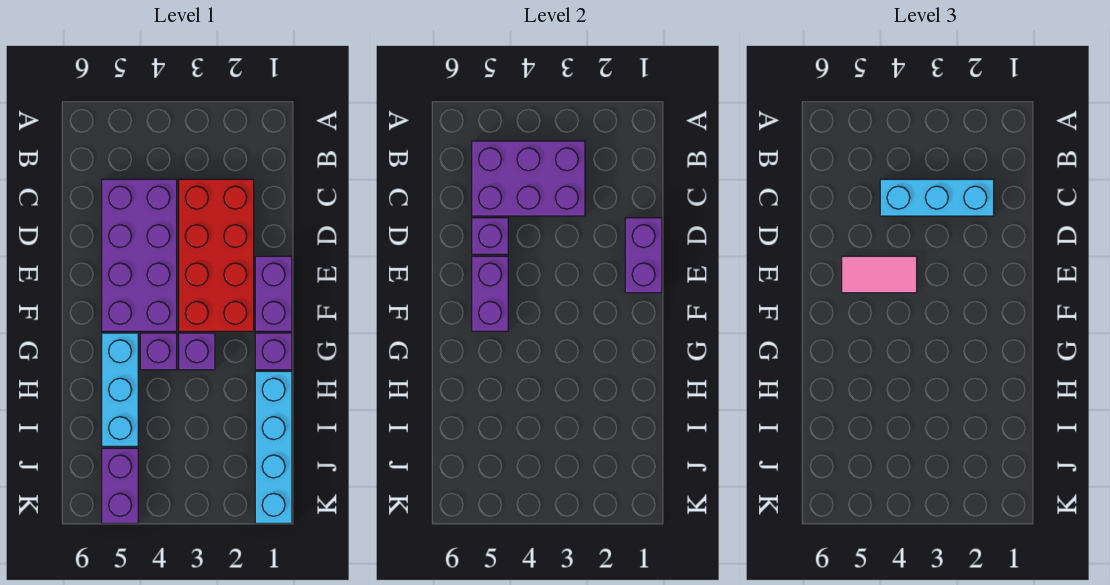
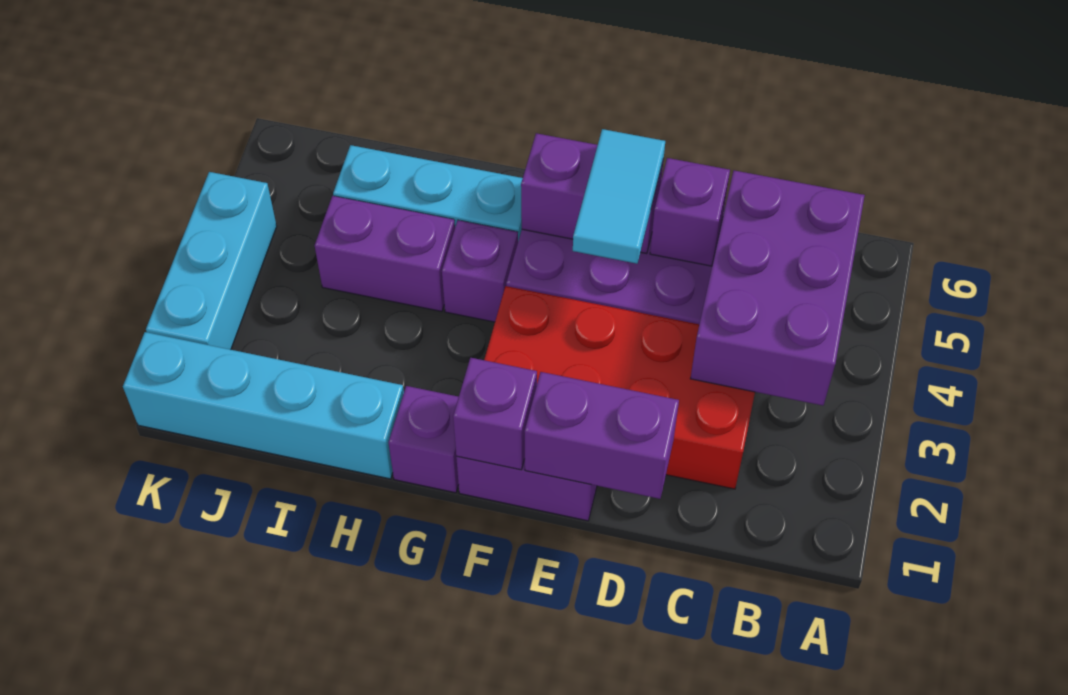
cyan 1x3 brick [880,179,994,216] -> cyan 1x3 brick moved to [146,172,277,350]
pink 1x2 tile [842,256,917,293] -> cyan 1x2 tile [573,129,665,264]
purple 1x1 brick [179,333,215,370] -> purple 1x1 brick moved to [453,358,537,470]
purple 1x2 brick [102,448,138,523] -> purple 1x2 brick moved to [315,196,455,311]

